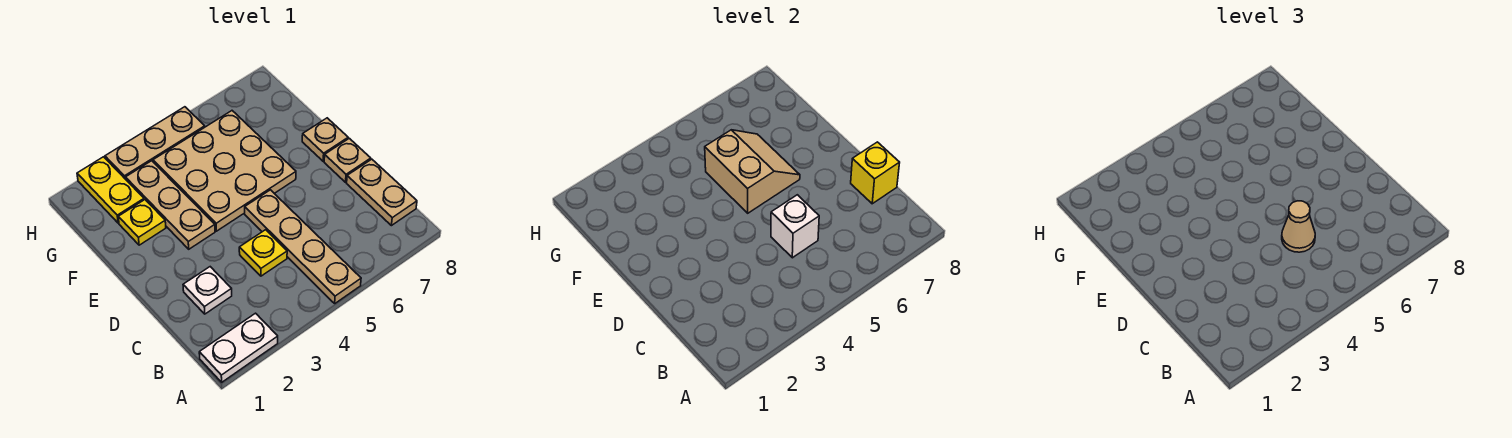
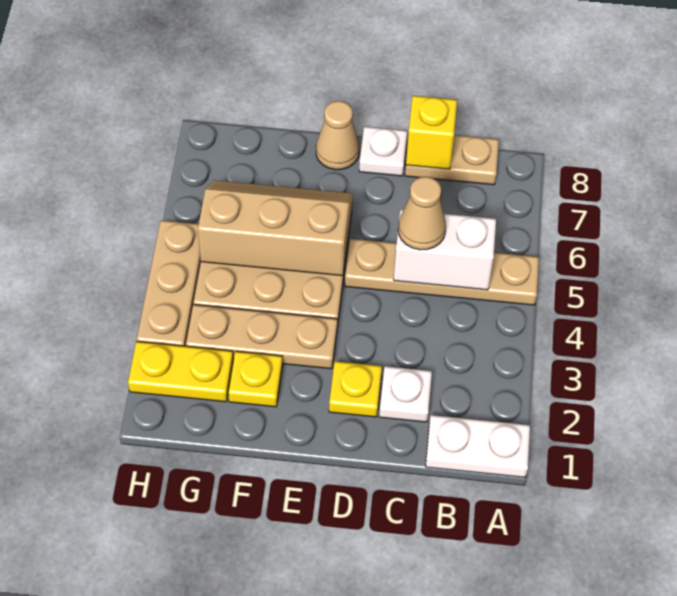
white 1x2 plate [199,313,278,382] -> white 1x2 plate turned to [426,415,530,477]
yellow 1x1 plate [239,230,287,276] -> yellow 1x1 plate moved to [329,361,382,417]
white 1x1 brick [771,195,819,258] -> white 1x2 brick [394,210,496,290]
tan 1x1 plate [324,138,371,182] -> white 1x1 plate [359,127,407,176]
tan 2x2 slope [705,130,800,213] -> tan 2x3 slope [198,180,353,276]
tan 1x1 plate [302,118,348,161] -> tan 1x1 cone [316,101,359,170]

